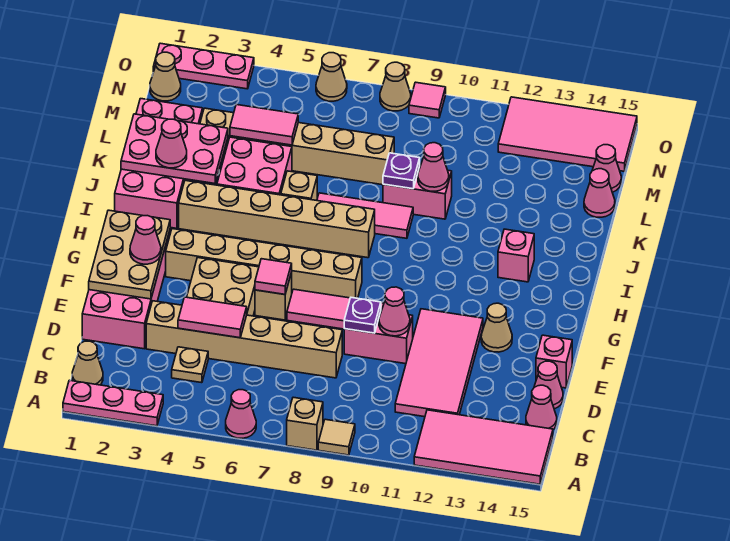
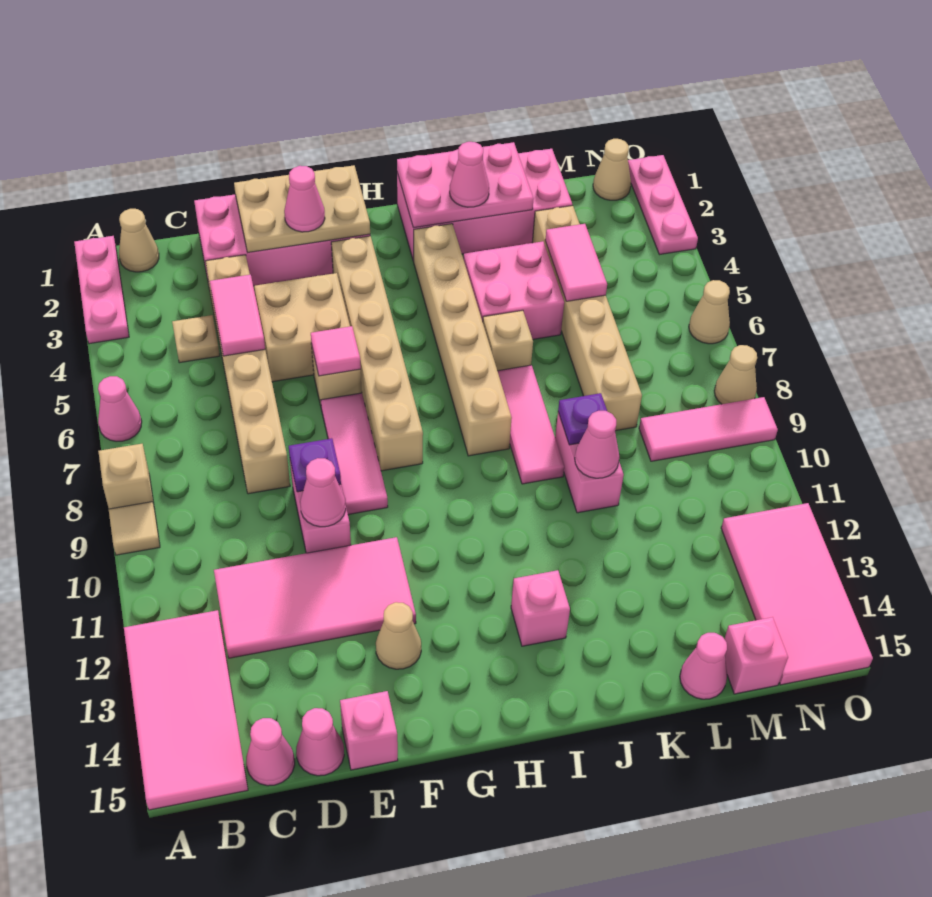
pink 2x3 plate [121,114,228,183] -> pink 2x3 plate turned to [397,142,534,228]
pink 1x1 cone [592,145,621,192] -> pink 1x1 brick [725,617,788,694]
pink 1x1 tile [409,82,446,118] -> pink 1x3 tile [639,397,778,461]

